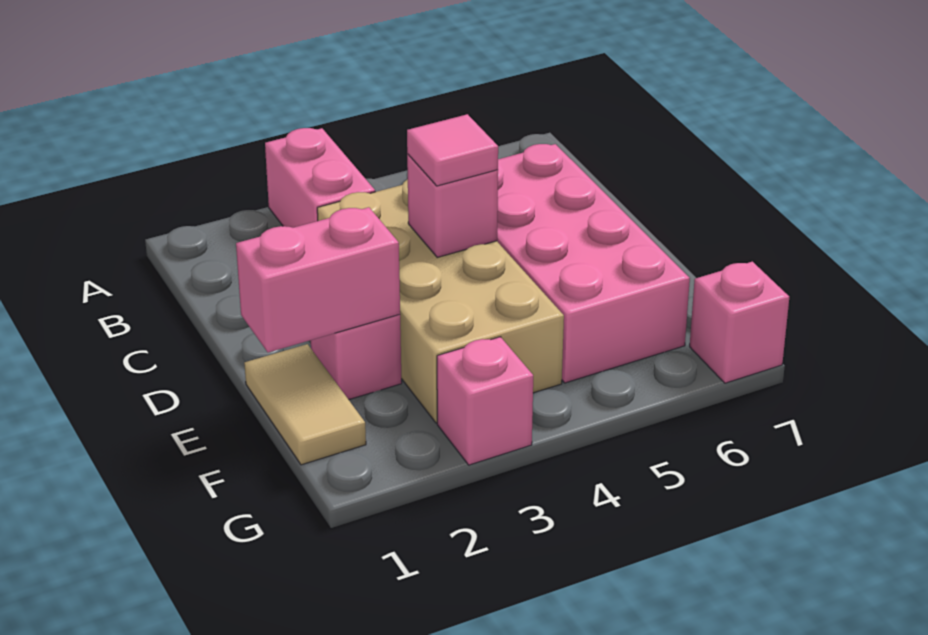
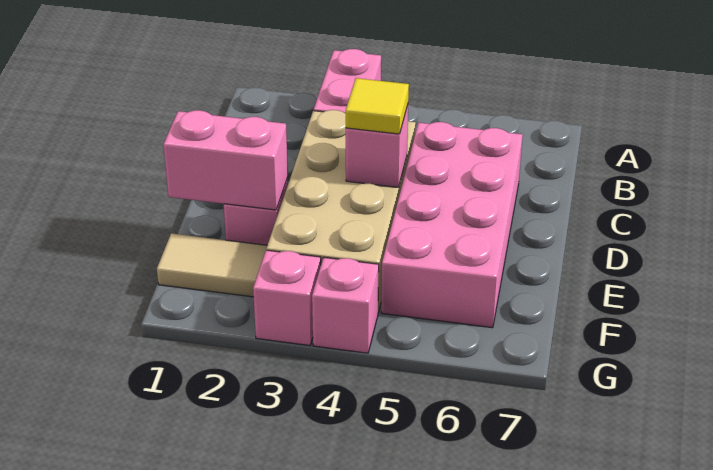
pink 1x1 tile [407,114,498,186] -> yellow 1x1 tile [346,78,409,134]
tan 1x2 tile [244,344,366,465] -> tan 1x2 tile turned to [157,233,267,297]
pink 1x1 brick [690,262,789,383] -> pink 1x1 brick moved to [312,257,379,353]

